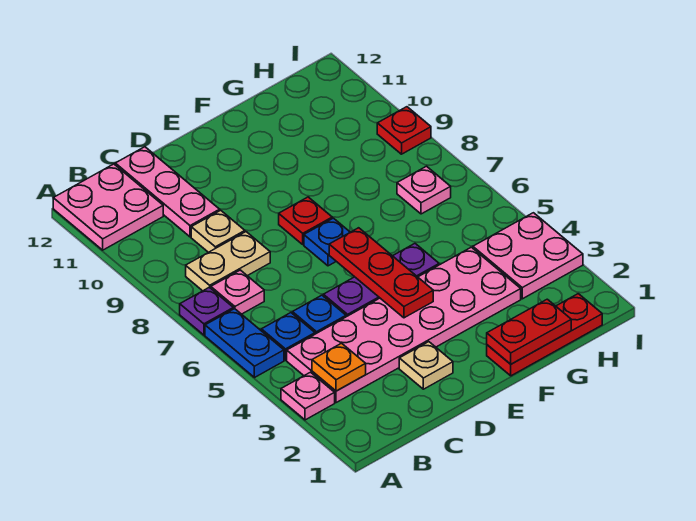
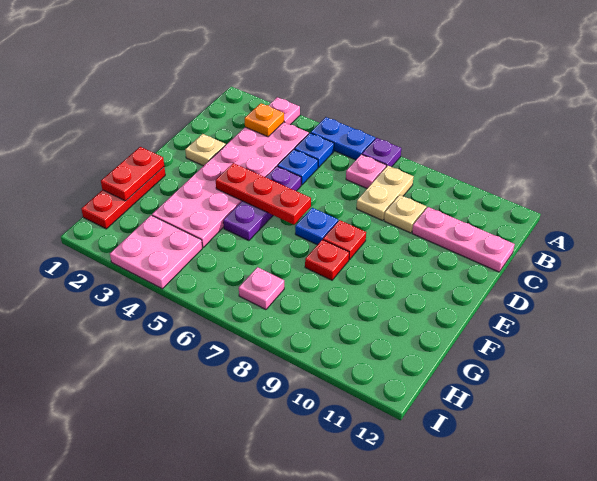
pink 2x2 plate [53,164,163,250] -> none
red 1x1 plate [377,107,431,154] -> red 1x1 plate moved to [305,240,349,280]

